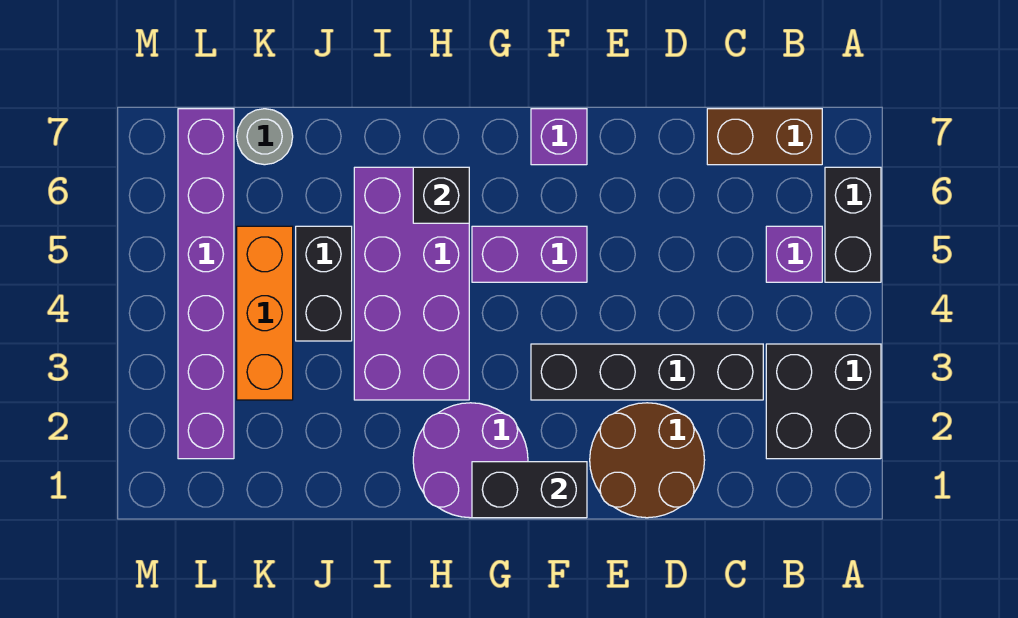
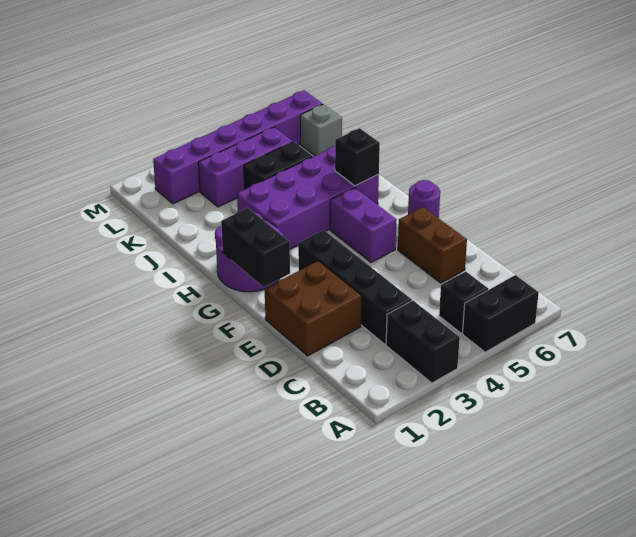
black 2x2 brick [766,344,881,459] -> black 1x2 brick [386,301,460,383]
purple 1x1 brick [766,226,822,282] -> black 1x1 brick [439,272,488,333]
brown 1x2 brick [707,109,822,165] -> brown 1x2 brick moved to [398,207,467,283]
brown 2x2 round brick [590,403,705,518] -> brown 2x2 brick [265,261,362,356]
purple 1x1 brick [531,109,587,165] -> purple 1x1 round brick [408,180,440,218]
orange 1x3 brick [237,226,293,400] -> purple 1x3 brick [198,127,293,207]
grey 1x1 round brick [237,109,293,165] -> grey 1x1 brick [300,104,342,156]

